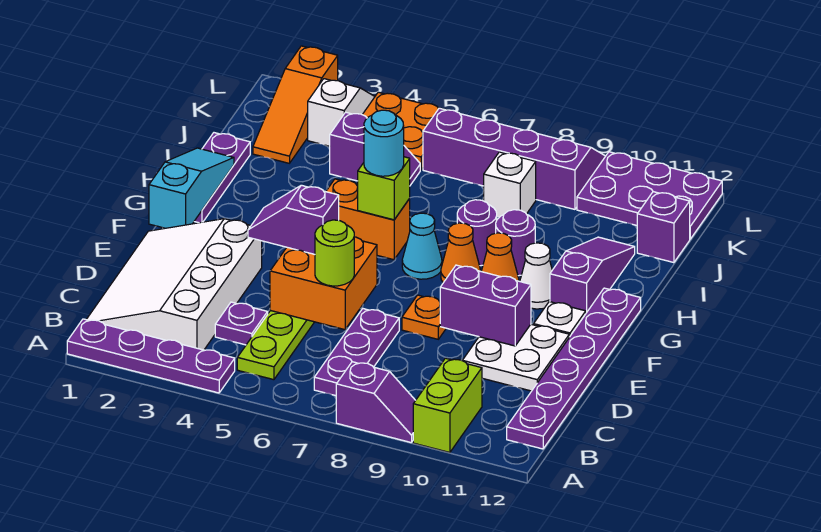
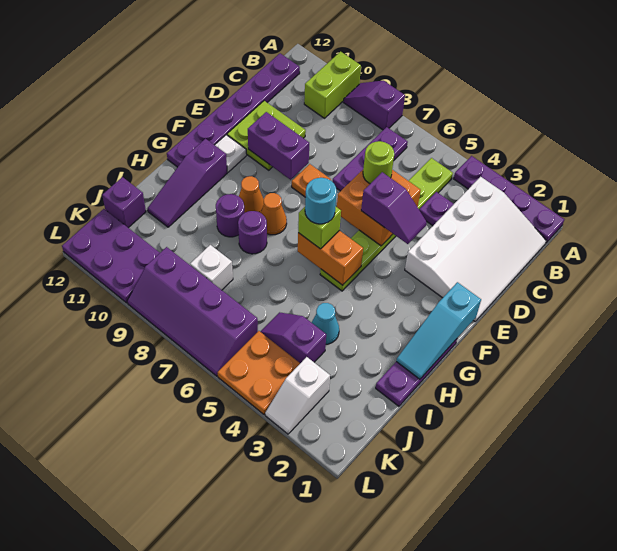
white 2x2 plate [462,324,569,391] -> lime 2x2 plate [227,101,306,170]
cyan 1x1 cone [402,213,442,279] -> cyan 1x1 cone moved to [311,303,339,344]
white 1x1 cone [520,243,552,309] -> none
orange 1x3 slope [253,46,338,163] -> none

